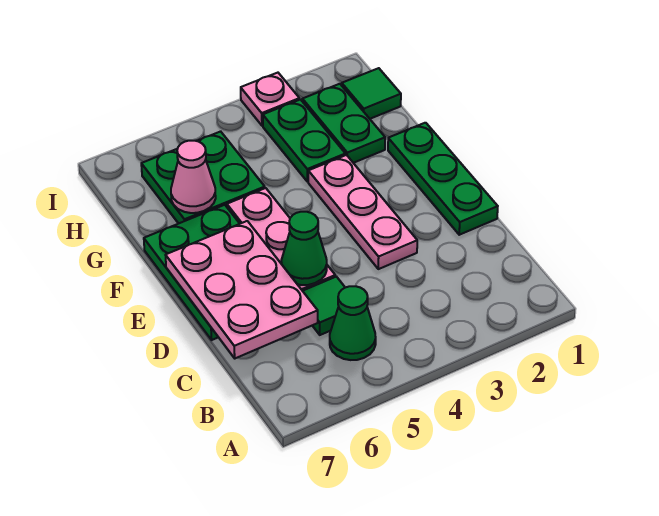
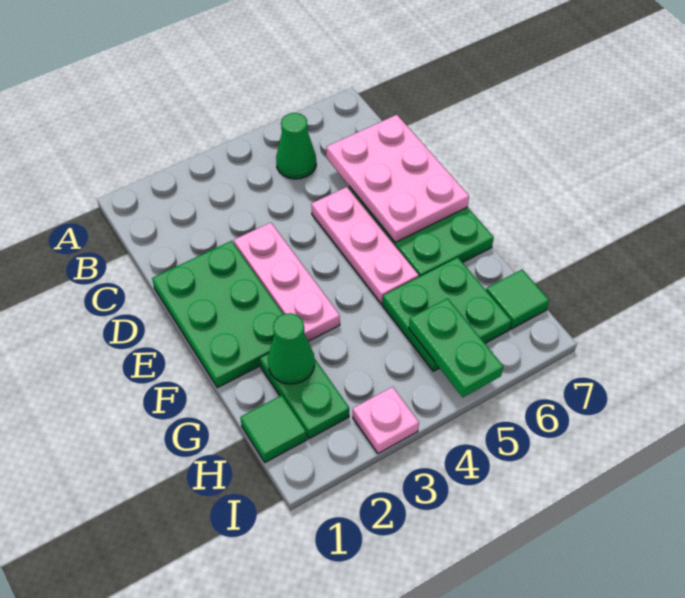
green 1x1 tile [303,277,345,335] -> green 1x1 tile moved to [486,270,549,329]
green 1x3 plate [388,123,498,235] -> green 2x3 plate [152,241,283,388]
green 1x1 cone [281,212,327,285] -> green 1x1 cone moved to [268,313,315,384]
green 1x2 plate [263,100,345,182] -> green 1x2 plate moved to [409,298,503,397]
pink 1x1 cone [171,141,216,213] -> none

